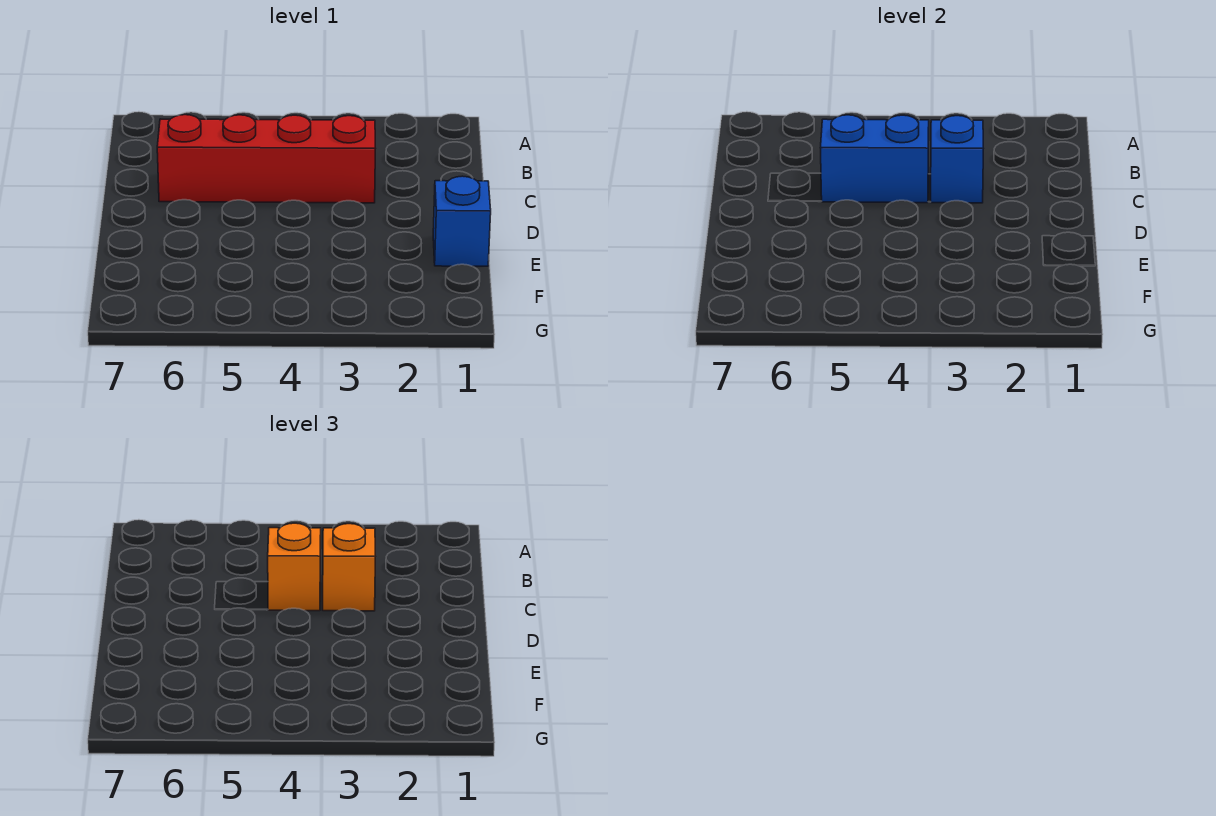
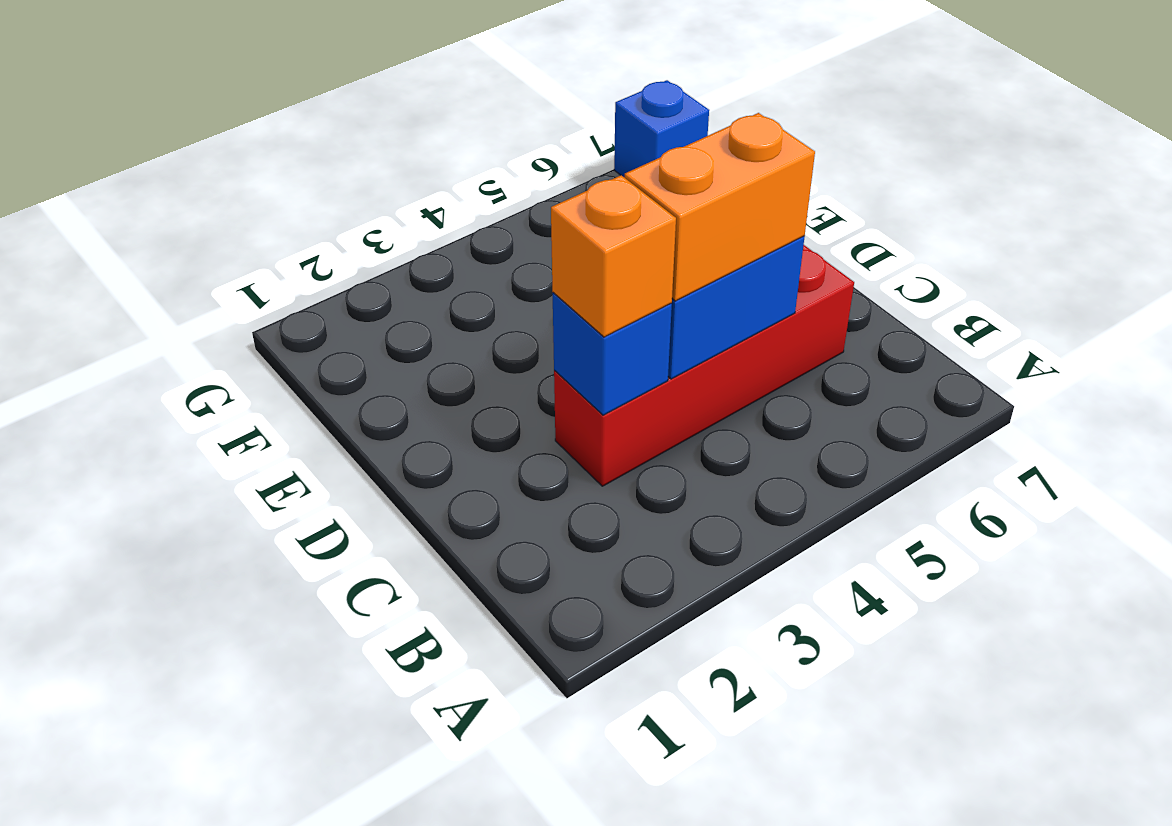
orange 1x1 brick [268,523,321,611] -> orange 1x2 brick [625,113,815,301]
blue 1x1 brick [433,176,491,266] -> blue 1x1 brick moved to [614,80,709,178]

